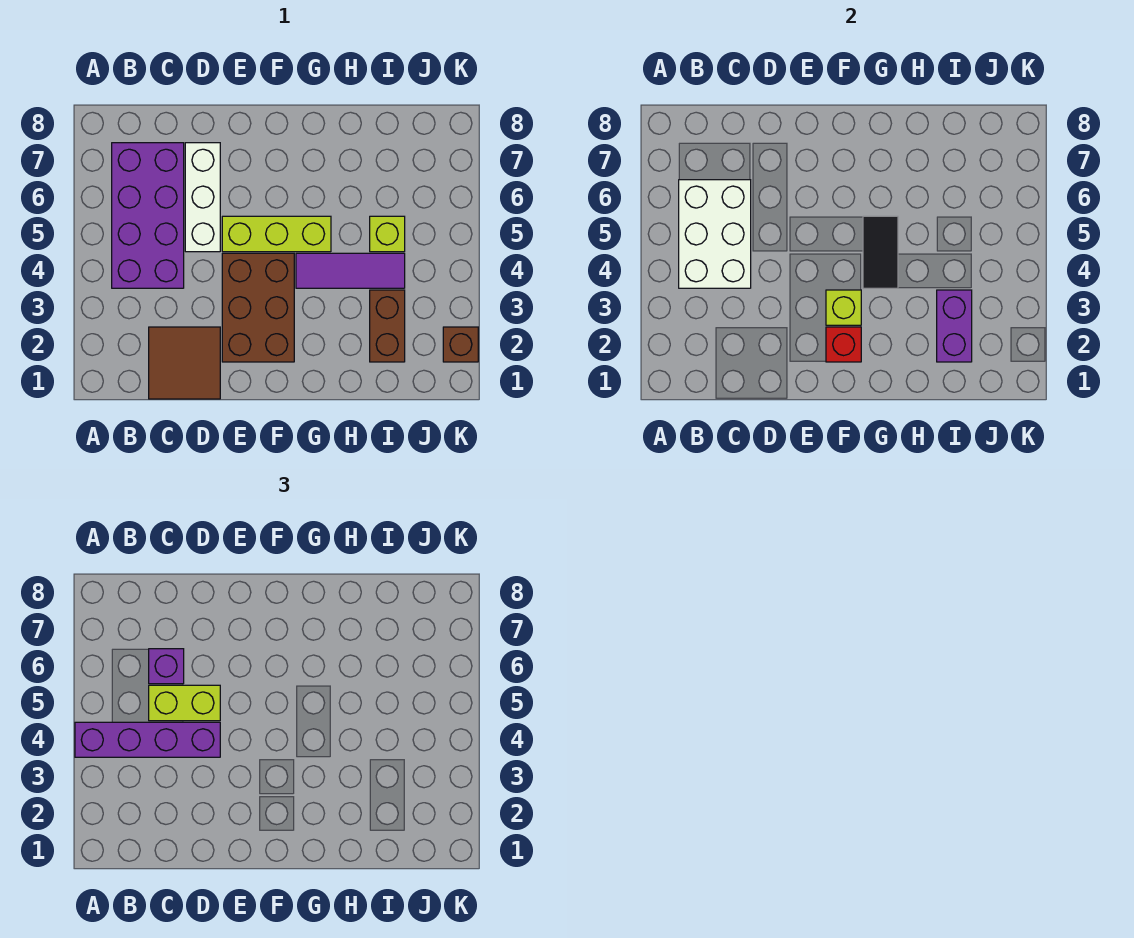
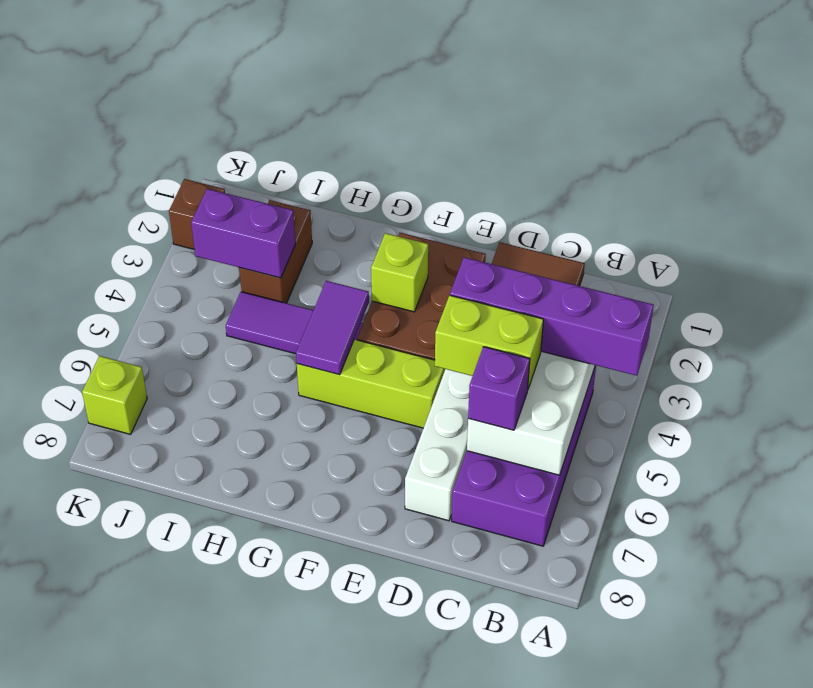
red 1x1 brick [826,327,861,362] -> none
black 1x2 tile [863,216,898,288] -> purple 1x2 tile [296,281,369,375]
purple 1x2 brick [937,290,972,362] -> purple 1x2 brick turned to [191,189,295,278]
lime 1x1 brick [370,216,405,252] -> lime 1x1 brick moved to [82,356,147,434]

